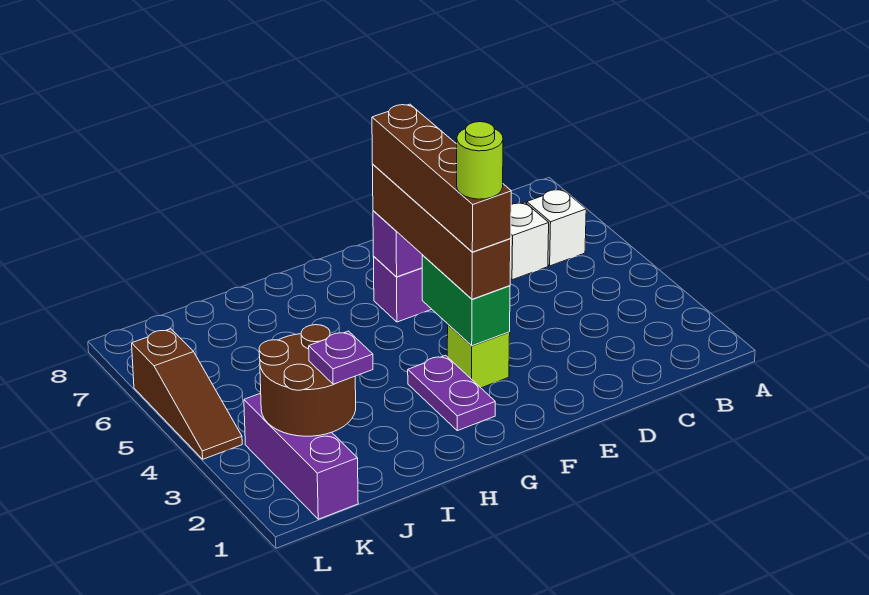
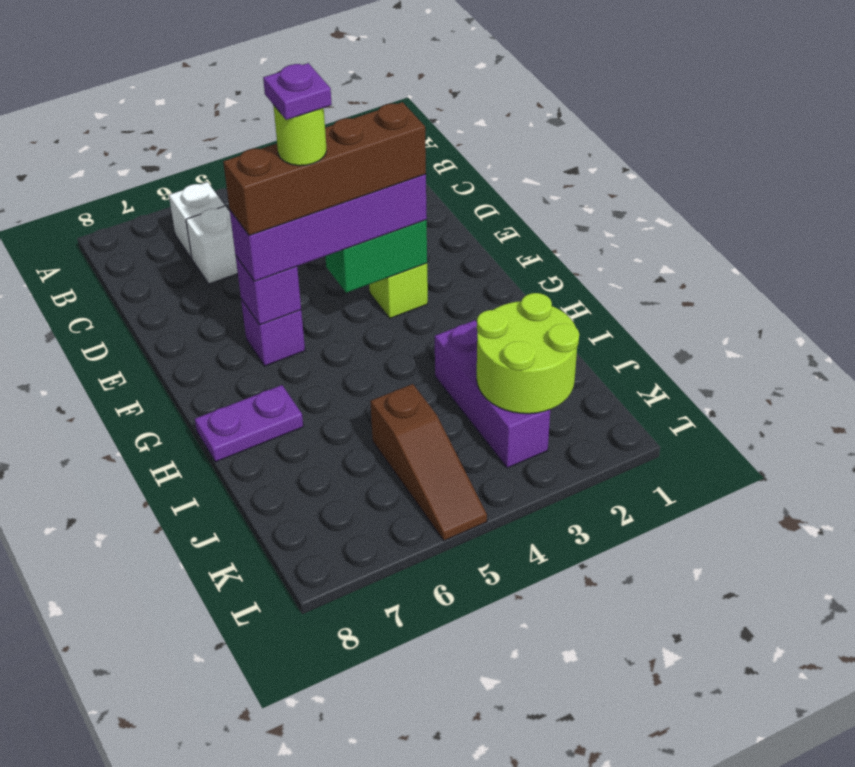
brown 1x4 brick [373,165,511,299] -> purple 1x4 brick [230,174,427,281]
lime 1x1 round brick [457,122,503,199] -> lime 1x1 round brick moved to [273,105,326,166]
purple 1x2 plate [408,355,495,431] -> purple 1x2 plate moved to [195,385,303,462]
brown 2x2 round brick [259,325,356,436] -> lime 2x2 round brick [477,293,579,414]
purple 1x1 plate [309,331,373,384] -> purple 1x1 plate moved to [263,63,332,120]
purple 1x3 brick [244,393,358,519] -> purple 1x3 brick turned to [435,320,550,468]
brown 1x3 slope [132,329,242,459] -> brown 1x3 slope turned to [370,384,487,541]

